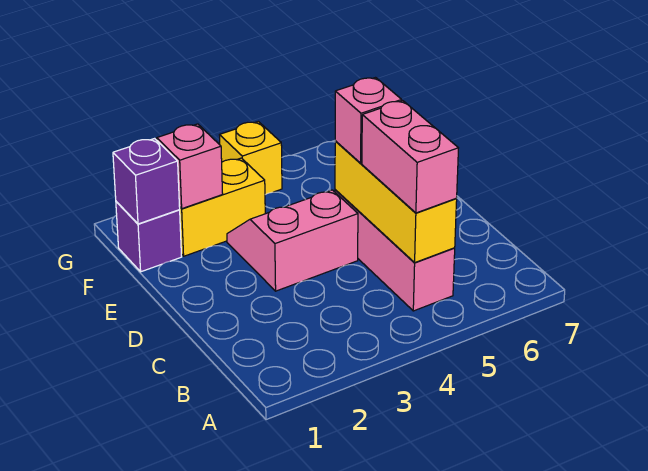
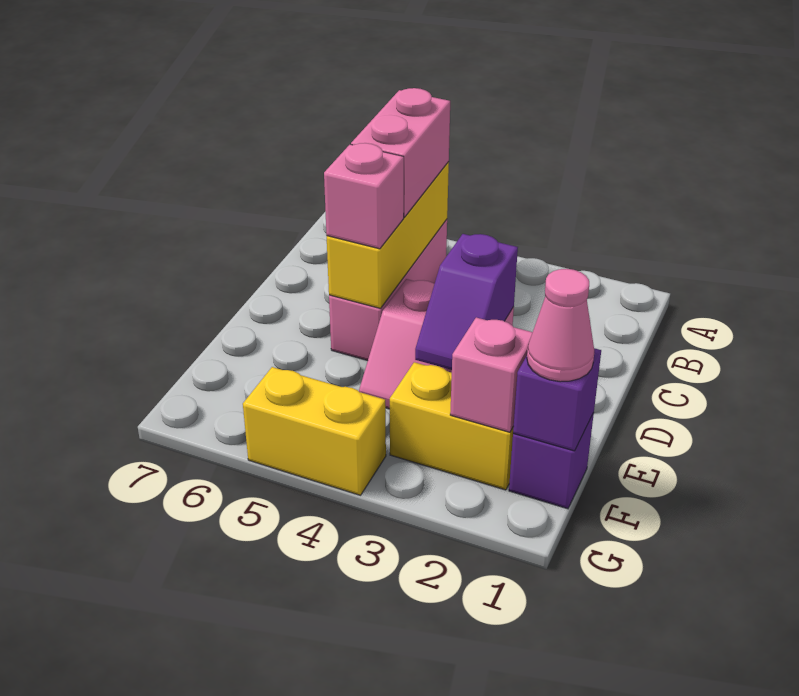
none -> purple 1x2 slope [415,234,518,370]
none -> pink 1x1 cone [527,269,594,382]
yellow 1x1 brick [220,121,282,195] -> yellow 1x2 brick [243,367,386,495]

